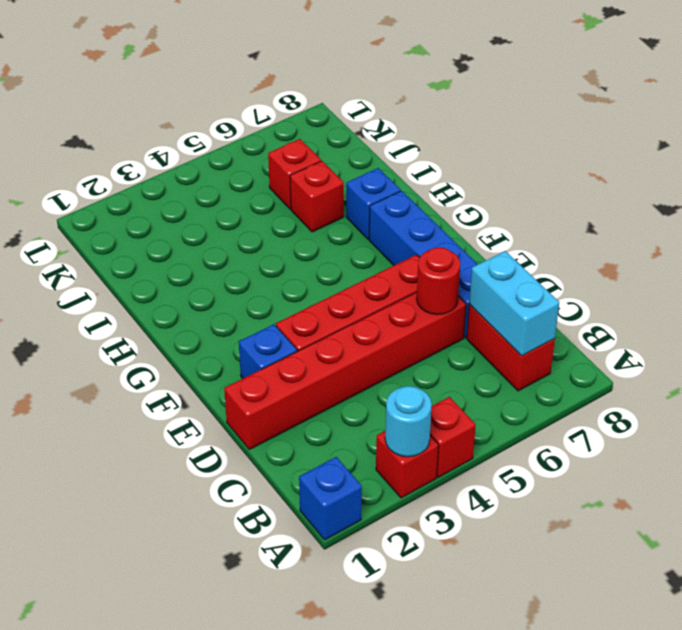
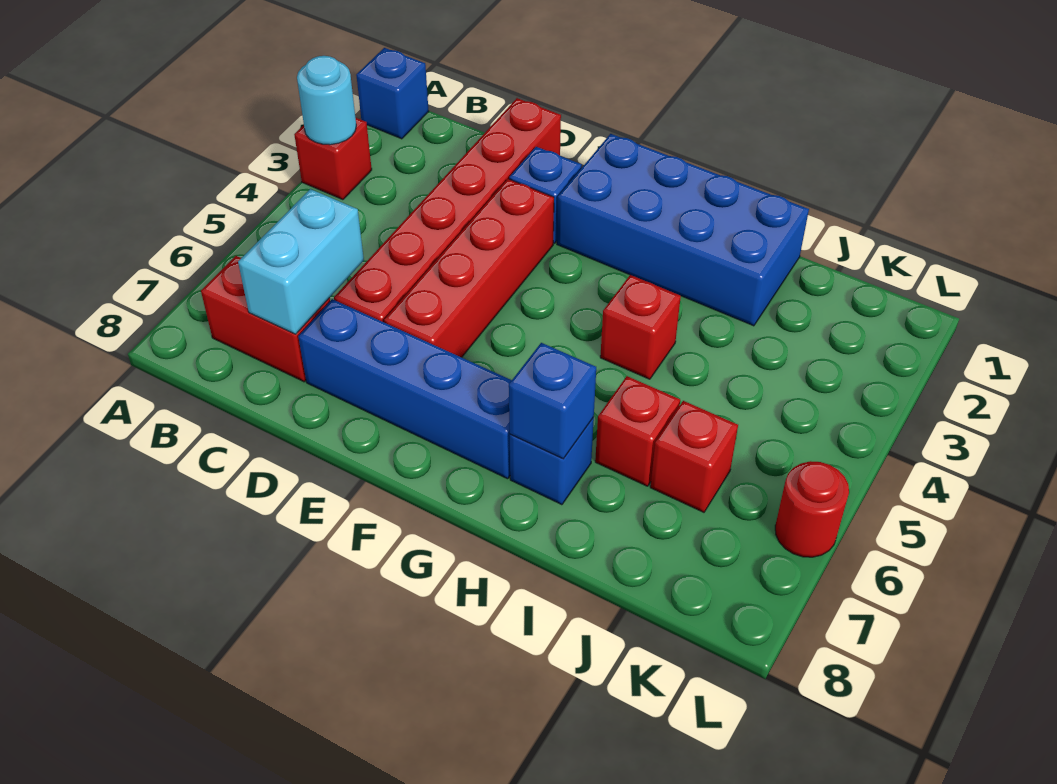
red 1x1 brick [430,397,476,478] -> red 1x1 brick moved to [600,275,681,379]
cyan 1x2 brick [469,251,559,356] -> cyan 1x2 brick turned to [238,189,364,334]
red 1x1 round brick [417,247,460,315] -> red 1x1 round brick moved to [775,461,849,557]
none -> blue 2x4 brick [557,134,809,326]
none -> blue 1x1 brick [509,343,596,459]

